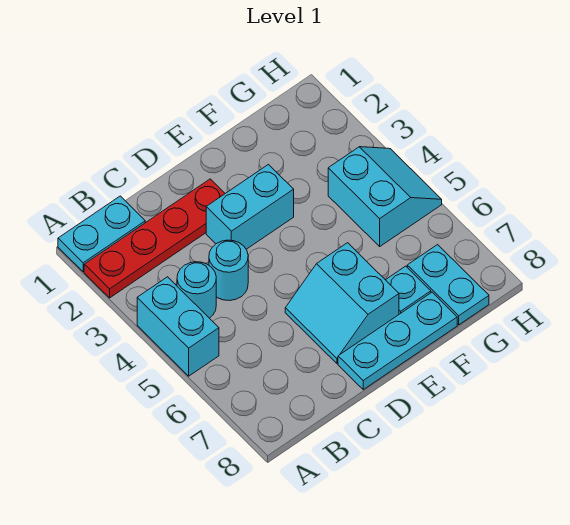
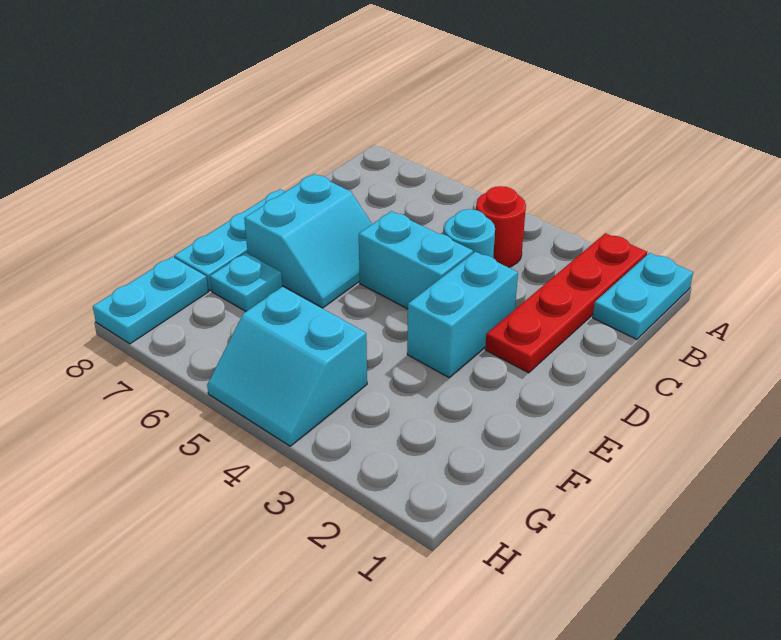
cyan 1x2 brick [137,277,219,376] -> cyan 1x2 brick moved to [359,211,473,309]
cyan 1x1 round brick [177,262,216,318] -> red 1x1 round brick [476,186,526,267]
cyan 2x2 slope [285,243,399,363] -> cyan 2x2 slope turned to [244,174,372,308]
cyan 1x2 plate [407,245,489,325] -> cyan 1x2 plate turned to [93,257,208,344]

